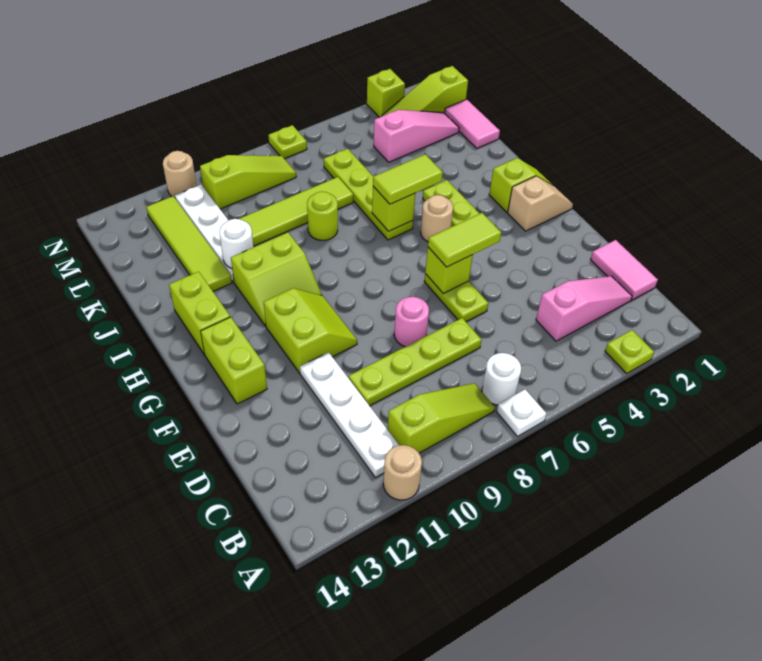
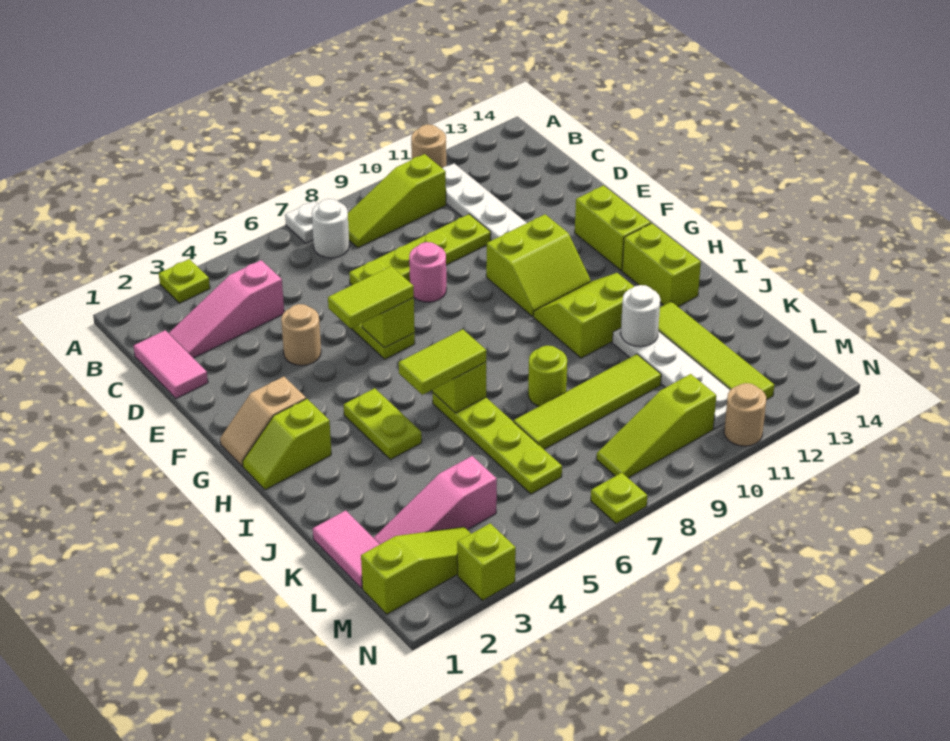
lime 2x2 slope [264,288,357,373] -> lime 2x2 slope turned to [486,214,591,316]
tan 1x1 round brick [421,195,453,242] -> tan 1x1 round brick moved to [281,304,321,366]

